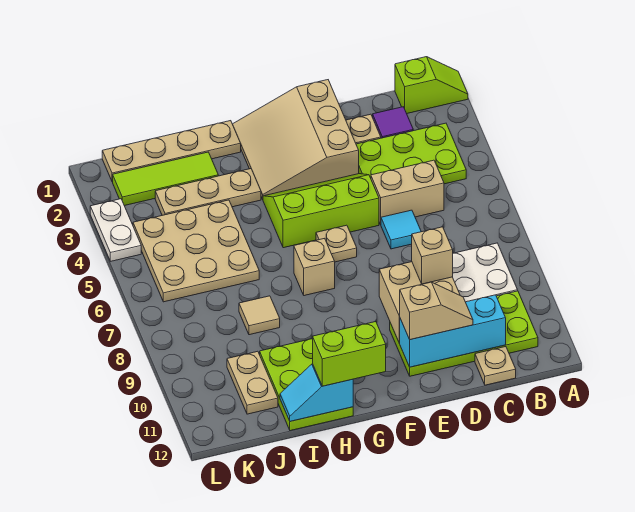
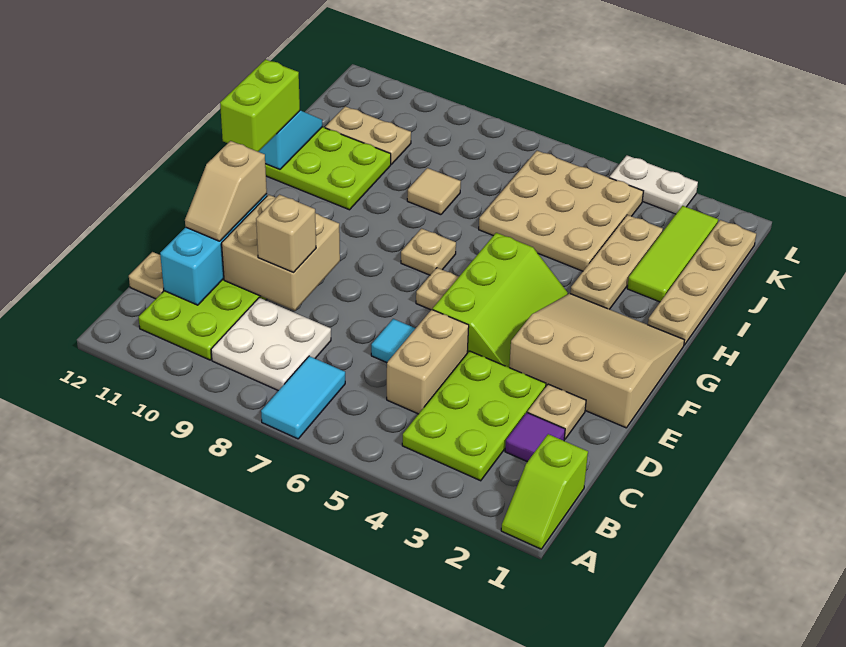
none -> cyan 1x2 tile [261,356,345,439]
tan 1x1 brick [294,238,335,296] -> tan 1x1 plate [401,229,456,275]

